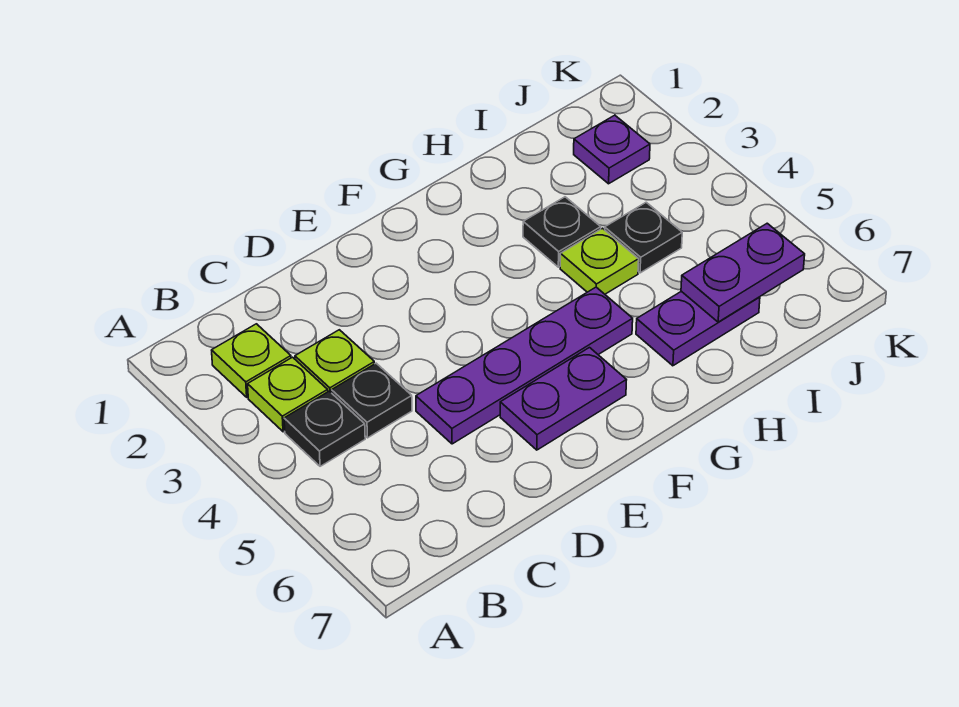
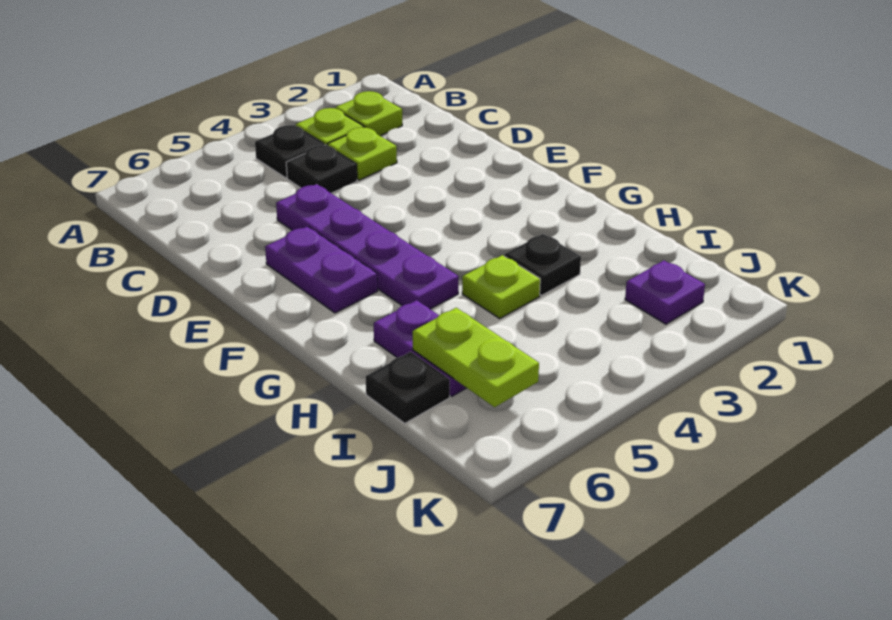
black 1x1 plate [605,202,682,273] -> black 1x1 plate moved to [366,352,450,423]
purple 1x2 plate [681,223,805,322] -> lime 1x2 plate [413,308,539,407]

